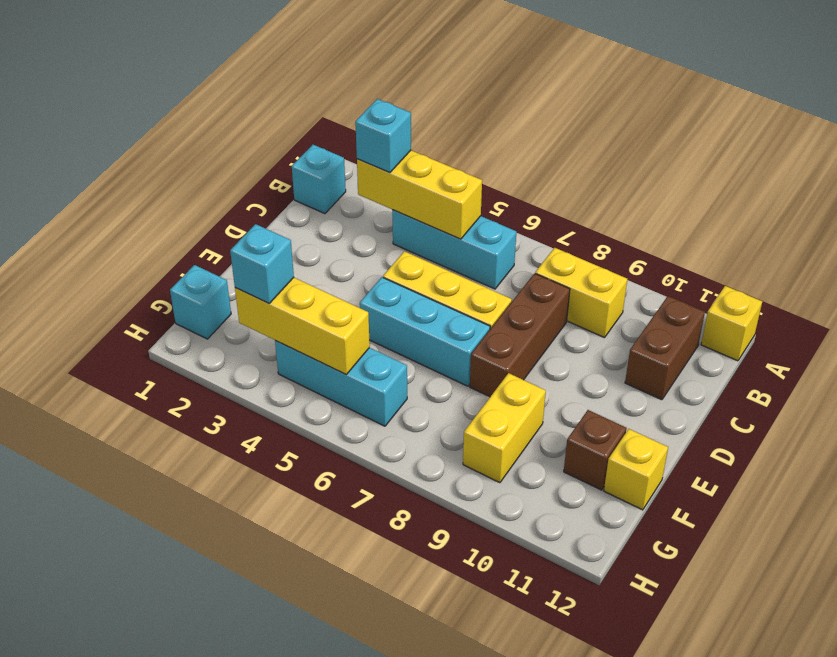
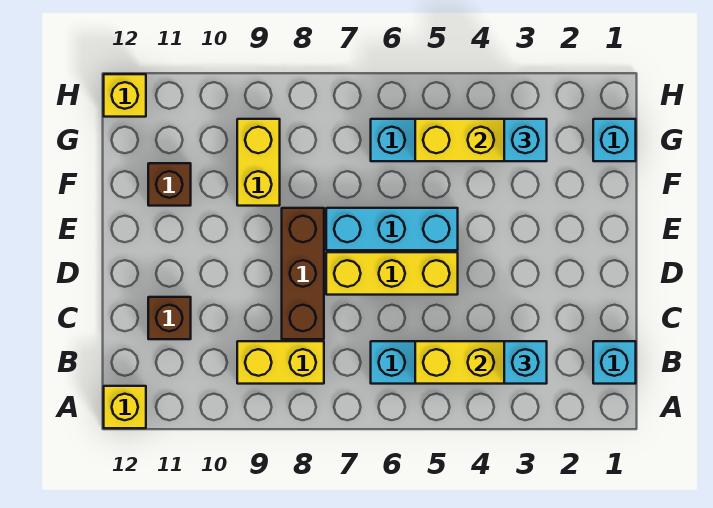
brown 1x2 brick [625,296,705,400] -> brown 1x1 brick [148,297,191,339]
yellow 1x1 brick [604,429,668,510] -> yellow 1x1 brick moved to [104,74,146,117]

